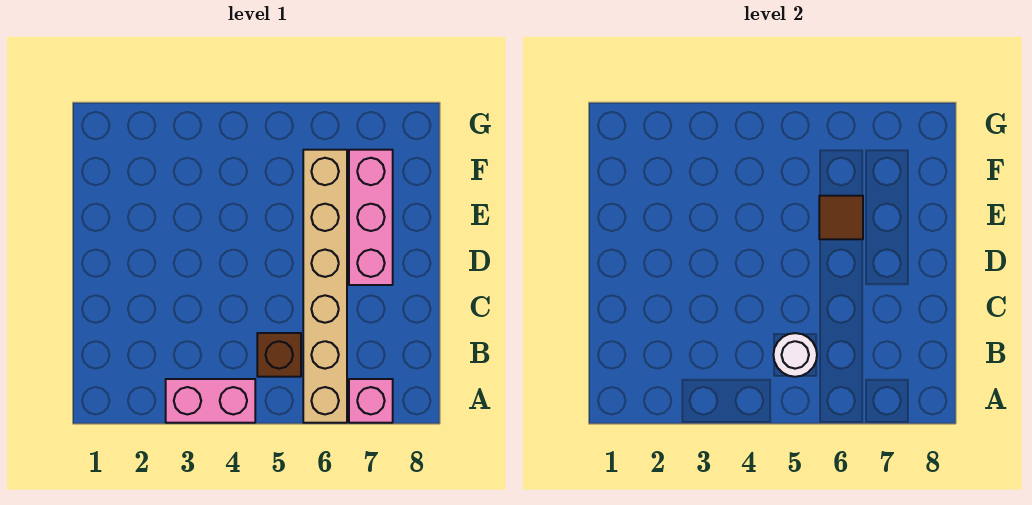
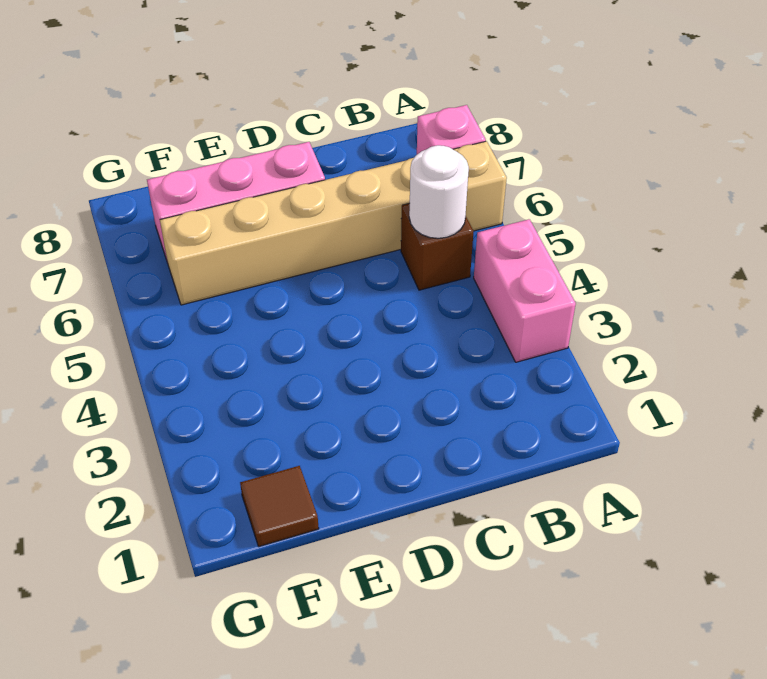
brown 1x1 tile [819,196,863,239] -> brown 1x1 tile moved to [240,466,319,547]

